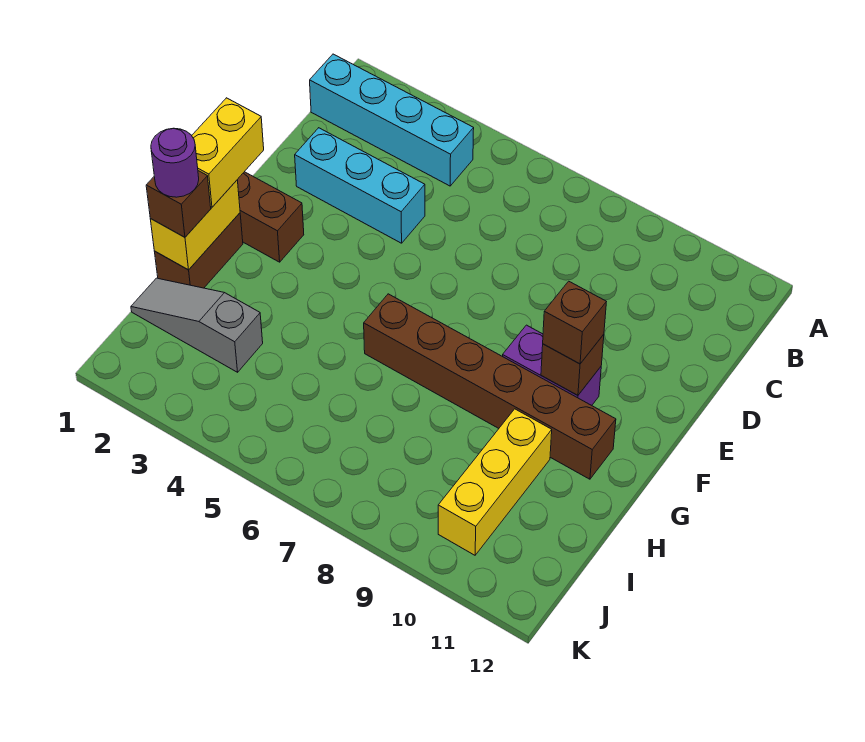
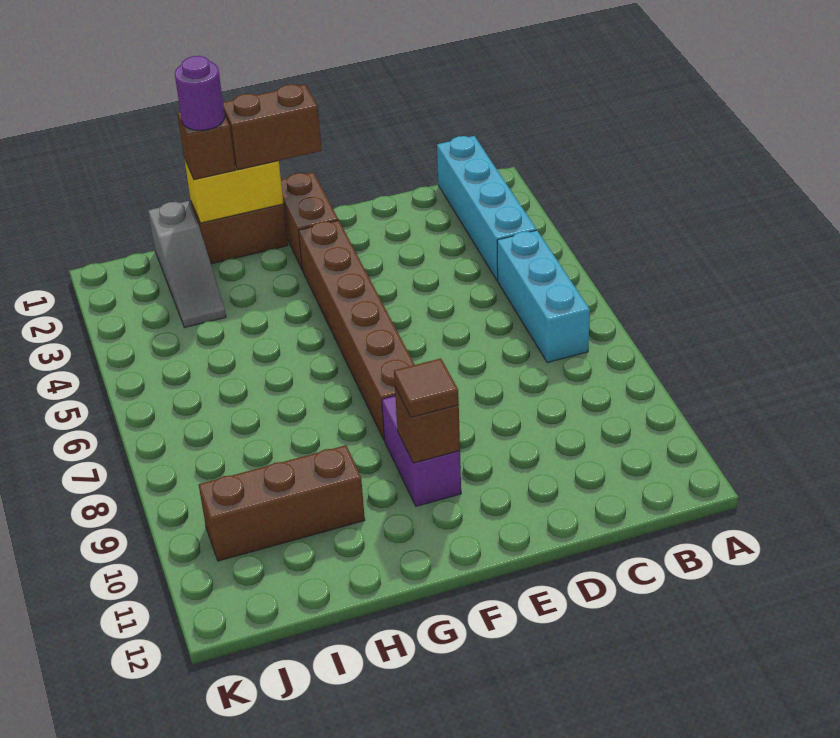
cyan 1x3 brick [295,128,425,243] -> cyan 1x3 brick moved to [497,230,590,363]
yellow 1x2 brick [192,98,264,207] -> brown 1x2 brick [223,84,322,170]
brown 1x1 brick [543,281,606,364] -> brown 1x1 tile [394,358,459,417]
brown 1x6 brick [364,294,616,479] -> brown 1x6 brick moved to [298,220,415,439]
yellow 1x3 brick [438,409,552,555] -> brown 1x3 brick [199,445,365,561]
grey 1x3 slope [131,278,263,372] -> grey 1x3 slope turned to [148,201,226,328]

